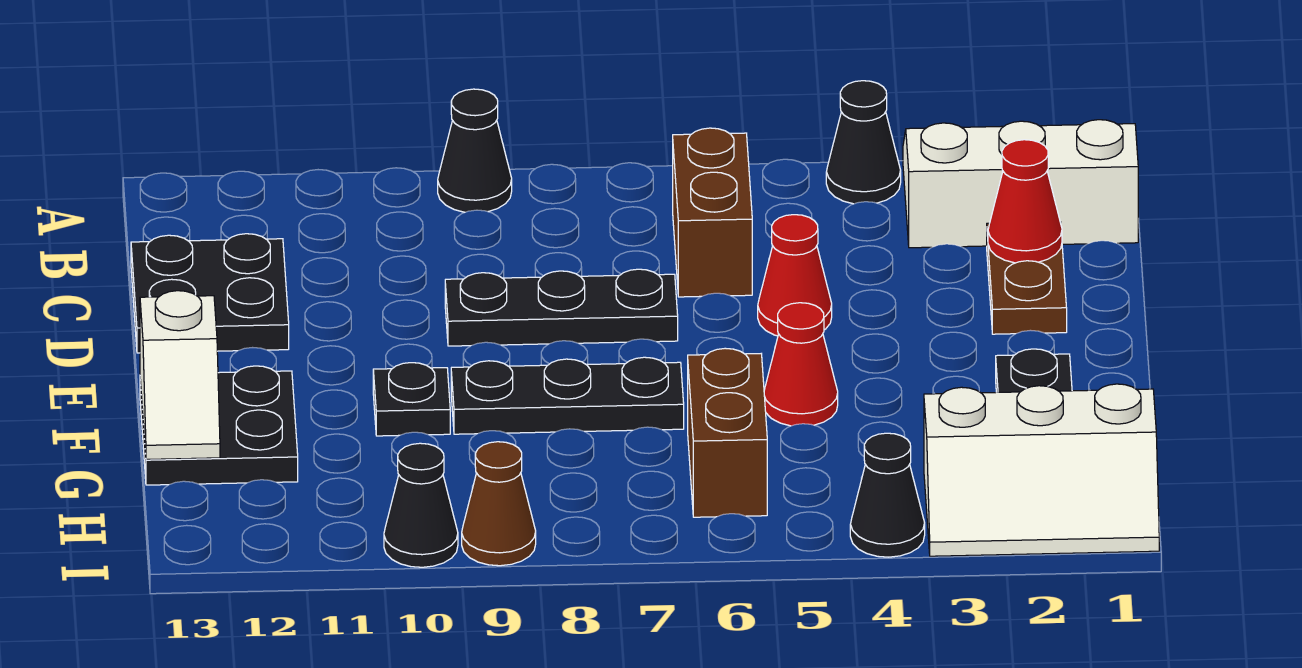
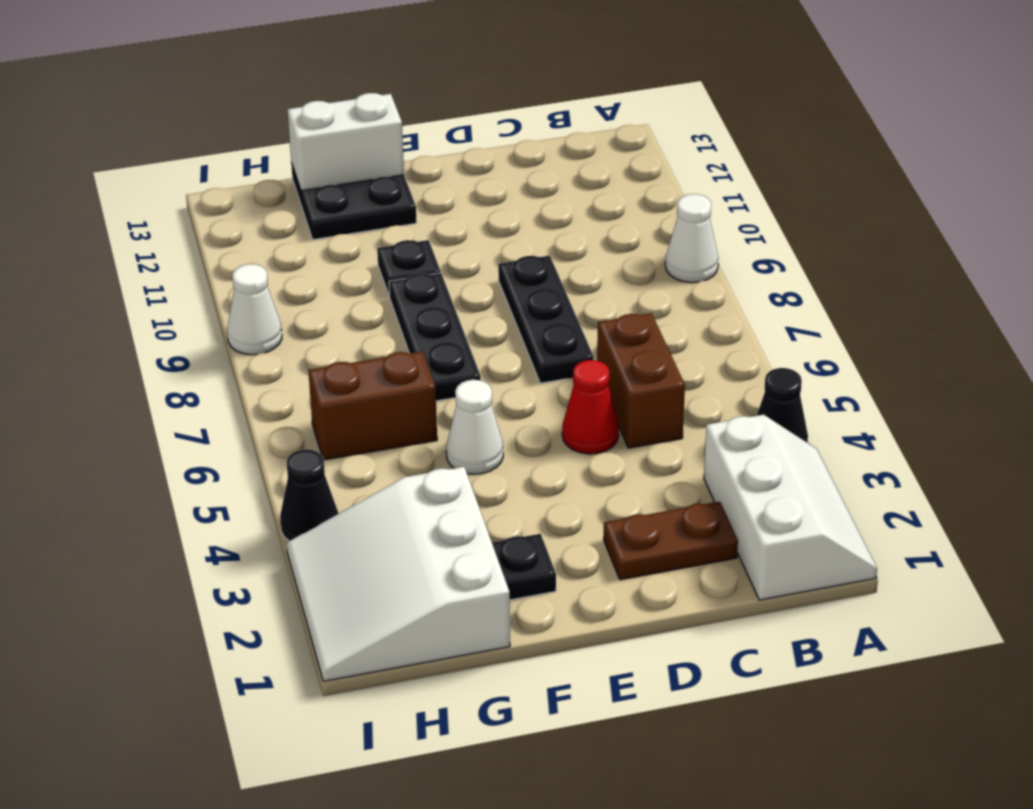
black 1x1 cone [438,89,512,212] -> white 1x1 cone [665,194,718,283]
brown 1x2 brick [673,128,752,297] -> brown 1x2 brick turned to [597,313,685,448]
red 1x1 cone [988,140,1062,263] -> none
black 2x2 plate [131,234,289,353] -> none
red 1x1 cone [764,303,838,426] -> white 1x1 cone [446,380,503,474]
white 1x2 slope [140,291,220,459] -> white 1x2 brick [288,93,404,191]
white 2x3 slope [924,384,1159,556] -> white 3x3 slope [286,467,510,681]
brown 1x1 cone [462,442,536,566] -> white 1x1 cone [227,264,282,355]
black 1x1 cone [384,443,458,567] -> none

